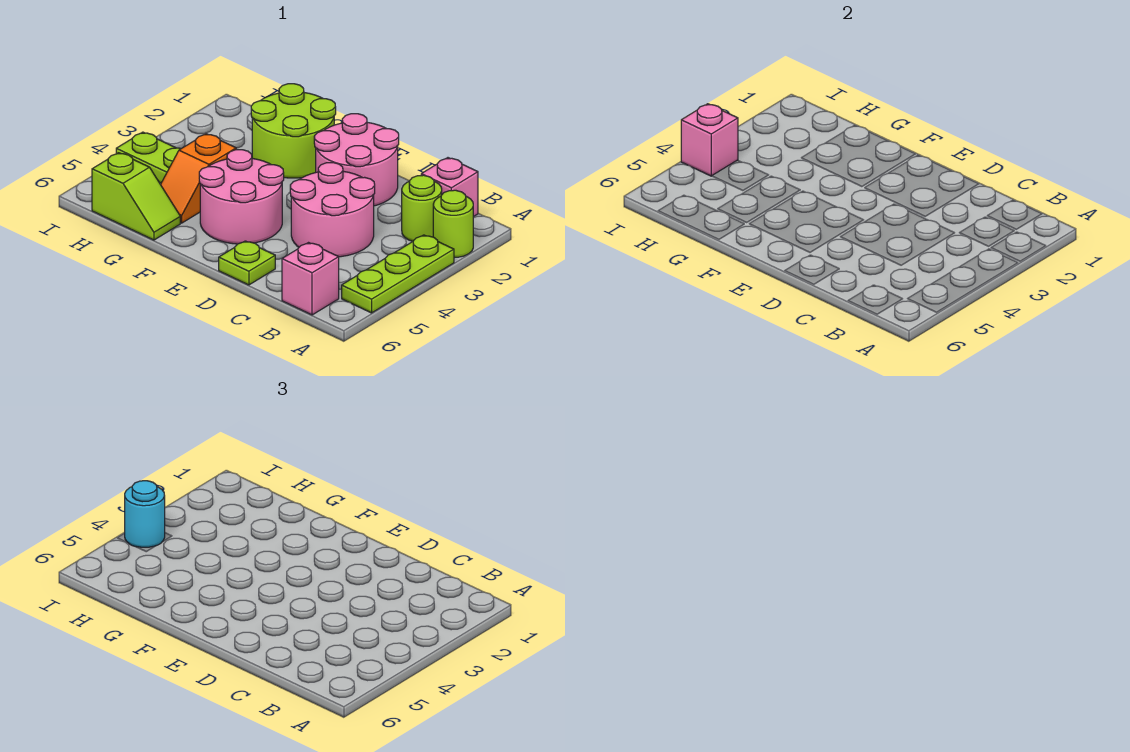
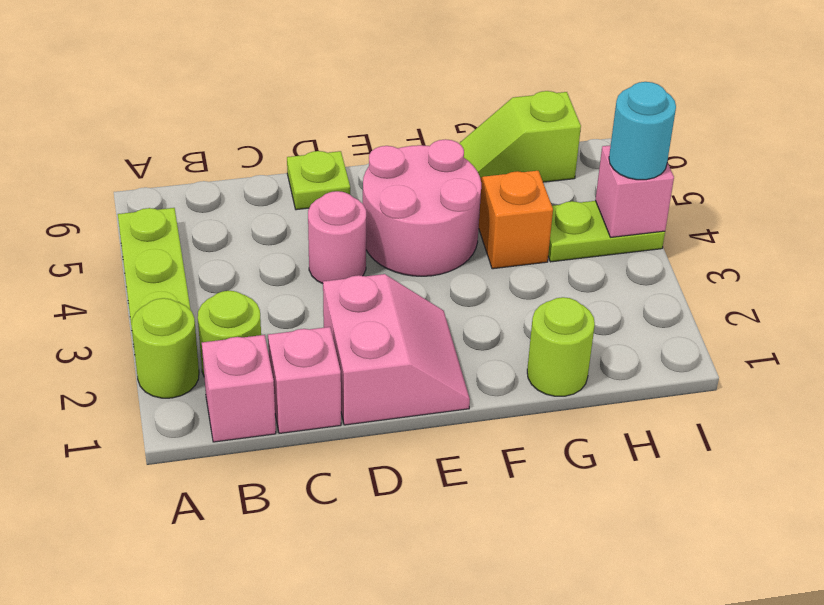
pink 1x1 brick [282,243,339,315] -> pink 1x1 brick moved to [268,327,341,433]
pink 2x2 round brick [290,163,375,257] -> pink 1x1 round brick [308,191,366,284]
pink 2x2 round brick [314,114,399,206] -> pink 2x2 slope [323,274,470,425]
lime 2x2 round brick [251,84,336,178] -> lime 1x1 round brick [527,297,595,396]

